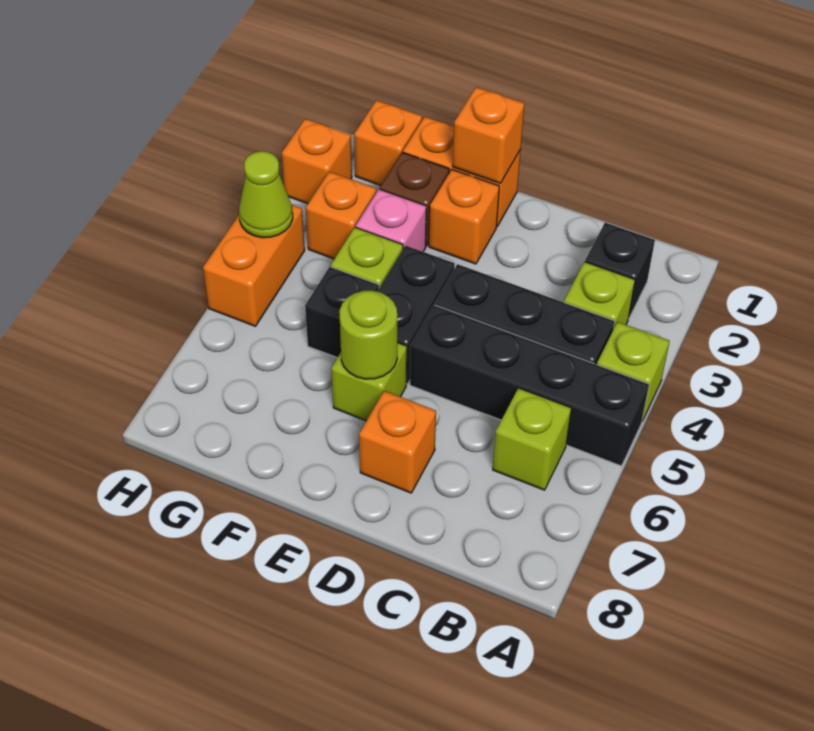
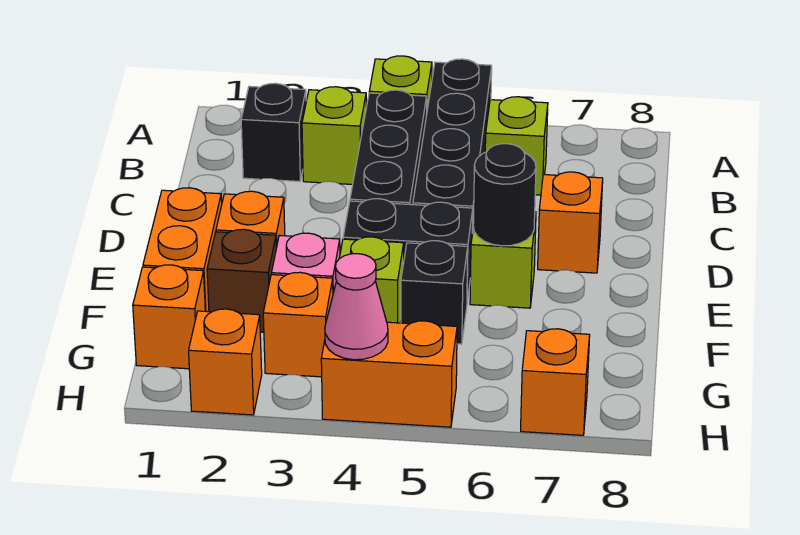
orange 1x1 brick [453,87,525,184] -> orange 1x1 brick moved to [521,329,590,435]
lime 1x1 round brick [339,291,397,379] -> black 1x1 round brick [473,144,536,246]
lime 1x1 cone [239,151,293,238] -> pink 1x1 cone [325,254,388,360]

